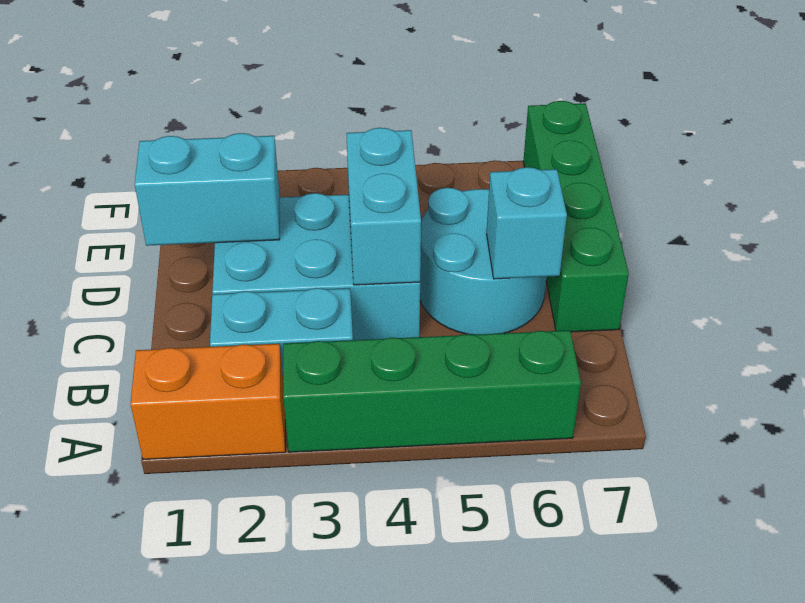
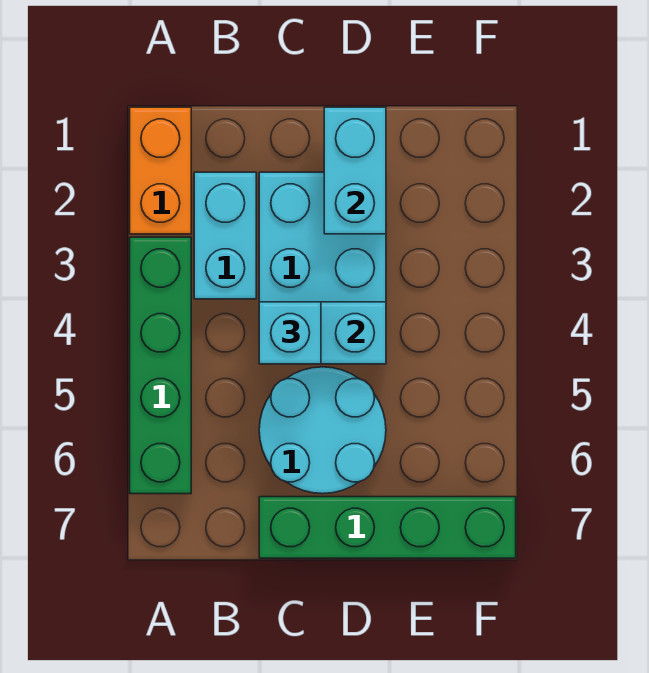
cyan 1x1 brick [487,167,567,279] -> cyan 1x1 brick moved to [259,302,321,364]

